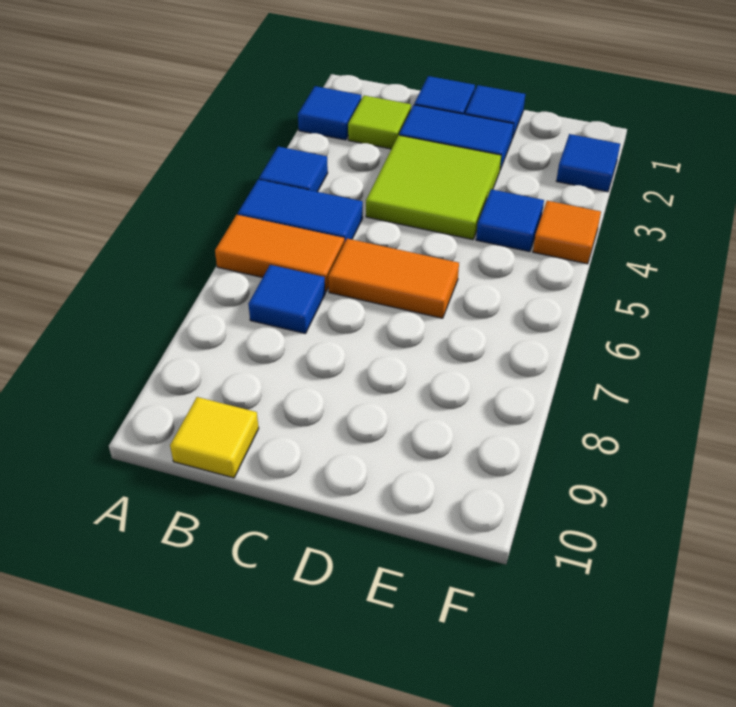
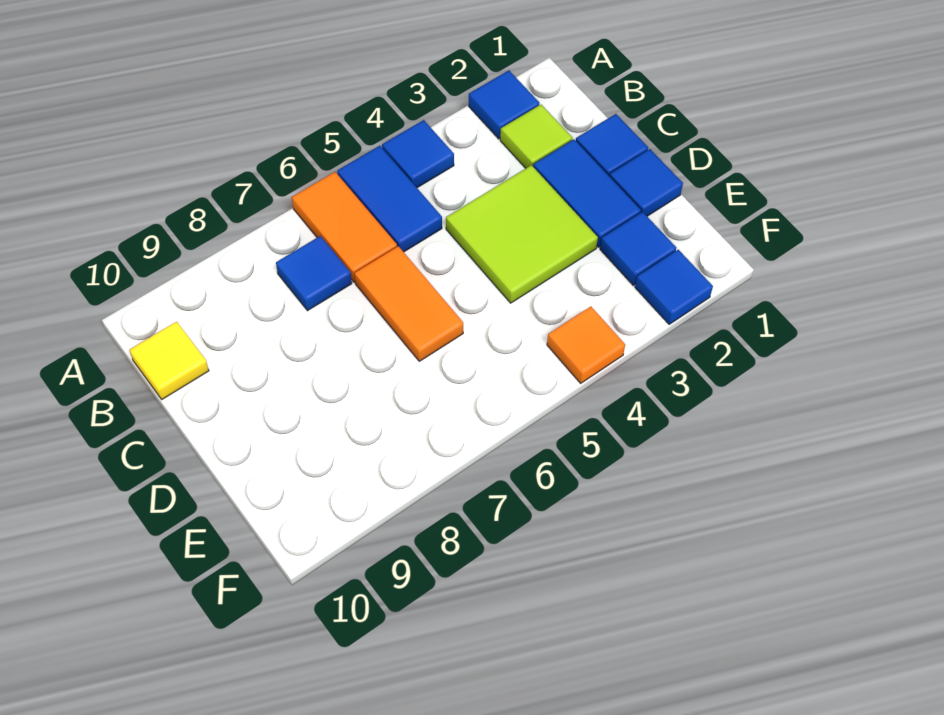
blue 1x1 tile [476,189,544,252] -> blue 1x1 tile moved to [600,212,676,285]

